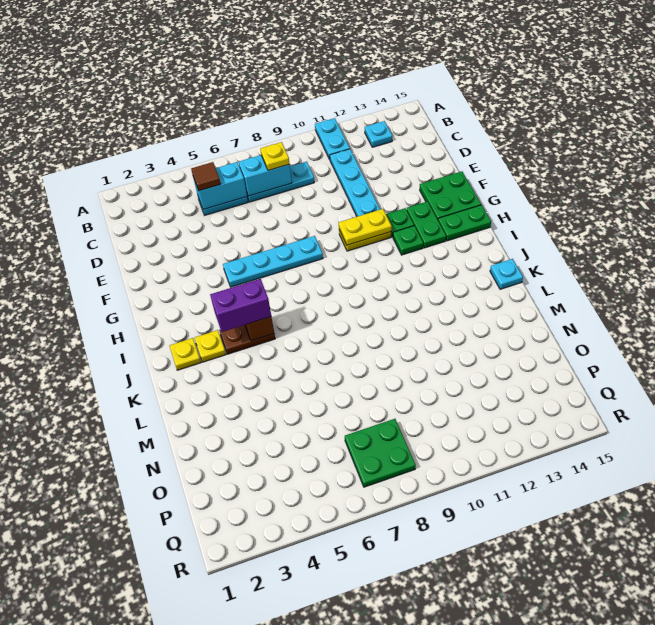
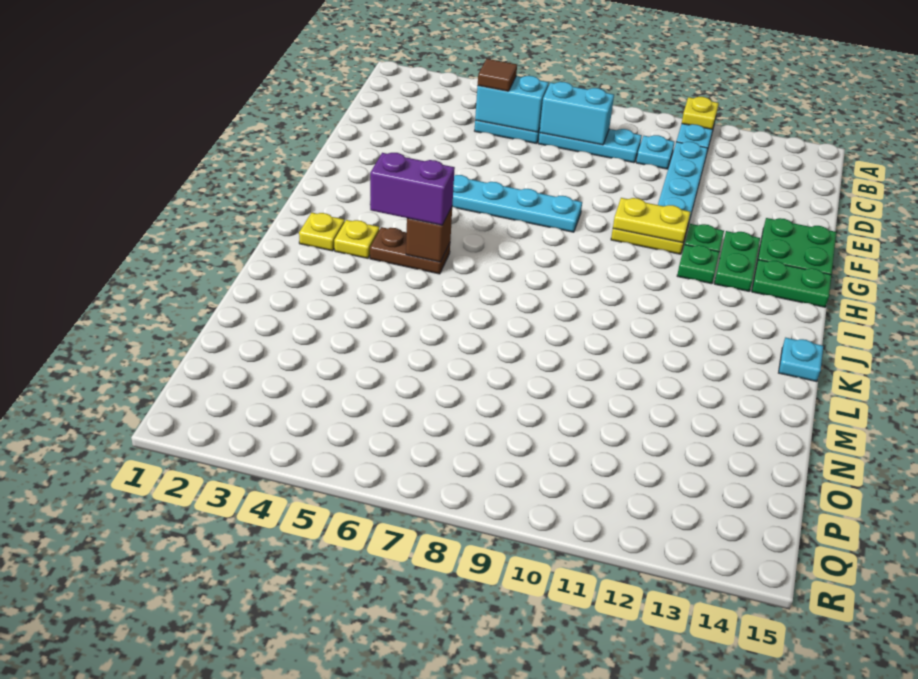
cyan 1x1 plate [365,121,392,147] -> cyan 1x1 plate moved to [636,135,674,169]
yellow 1x1 plate [260,142,290,170] -> yellow 1x1 plate moved to [682,97,719,129]
green 2x2 plate [345,419,416,487] -> none

